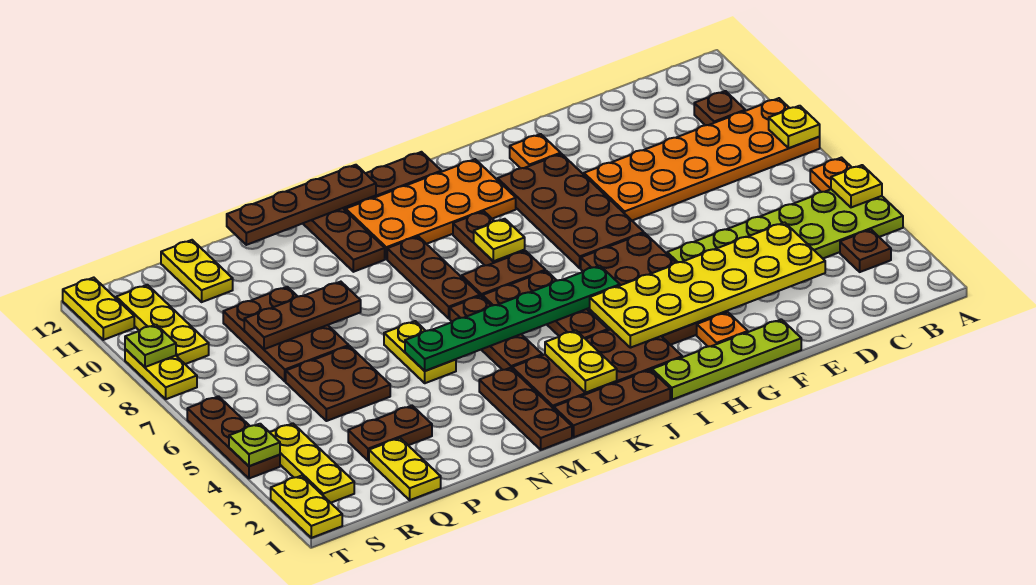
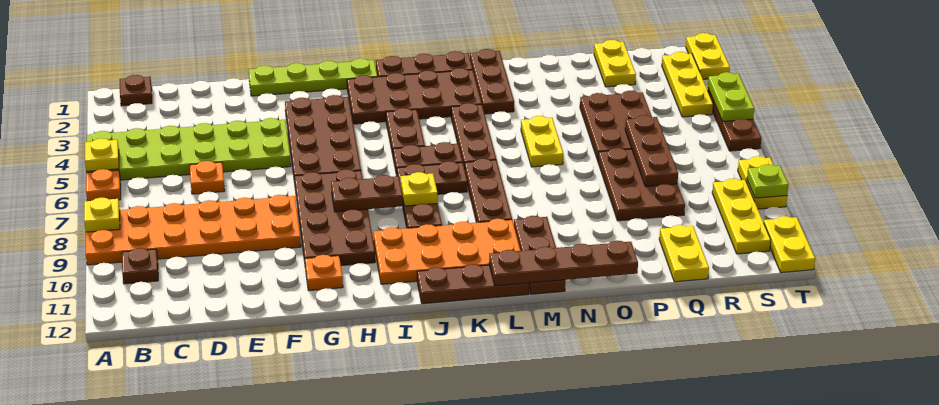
brown 1x1 plate [840,230,891,272] -> brown 1x1 plate moved to [120,75,152,106]
yellow 2x6 plate [590,223,825,348] -> none
orange 1x1 plate [697,312,748,347] -> orange 1x1 plate moved to [190,161,225,194]
green 1x6 plate [405,266,620,371] -> none
yellow 1x2 plate [545,330,617,393] -> none
brown 1x3 plate [244,282,361,349] -> brown 1x3 plate turned to [625,115,678,187]
brown 1x2 plate [348,406,432,461] -> brown 1x2 plate moved to [331,175,403,212]
brown 2x2 plate [286,346,390,421] -> brown 2x3 plate [580,91,652,161]
lime 1x1 plate [229,424,280,466] -> lime 1x2 plate [708,72,754,121]

